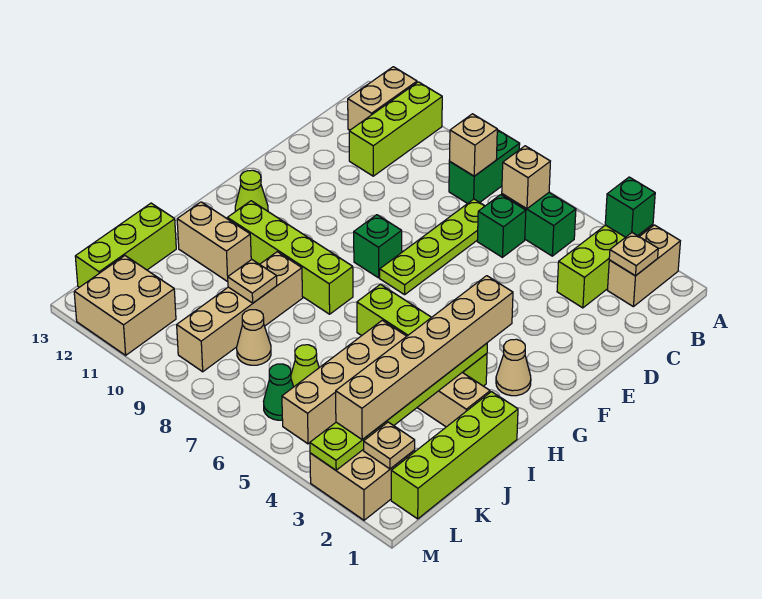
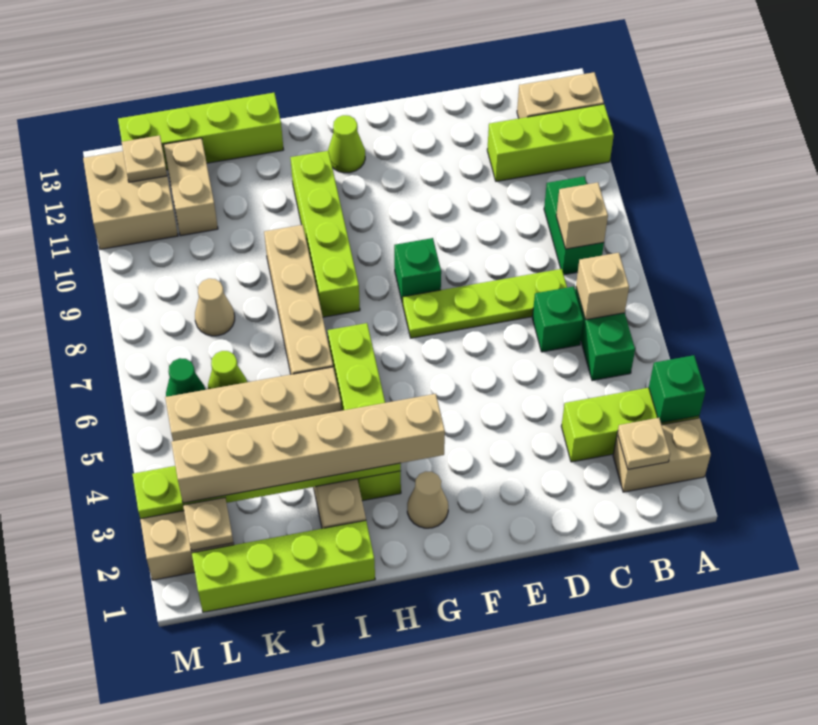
green 1x2 brick [449,130,520,204] -> green 1x2 brick turned to [544,176,604,275]
tan 1x4 brick [177,252,303,372] -> tan 1x4 brick turned to [264,225,333,374]
tan 1x2 brick [177,202,251,281] -> tan 1x2 brick moved to [164,138,218,236]
tan 1x1 plate [228,259,277,303] -> tan 1x1 plate moved to [122,135,167,182]
lime 1x3 brick [75,203,176,287] -> lime 1x4 brick [118,93,284,170]

